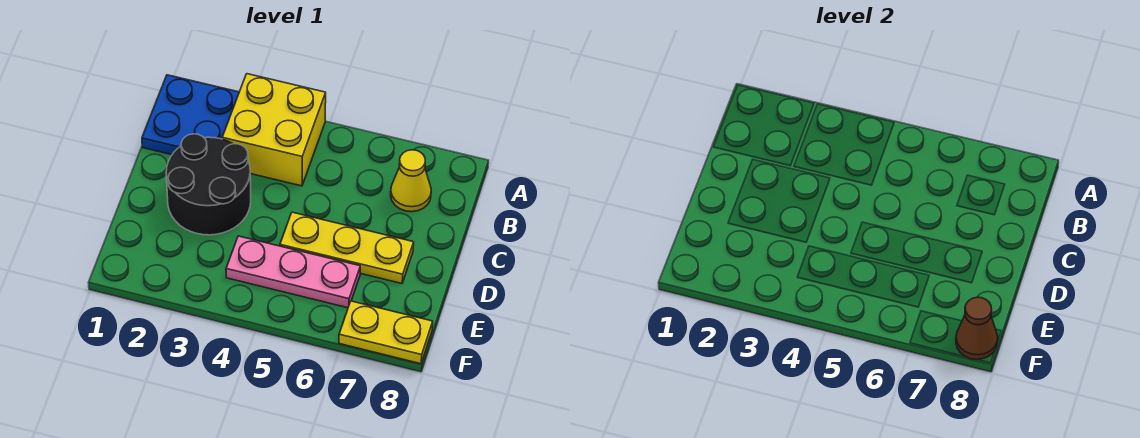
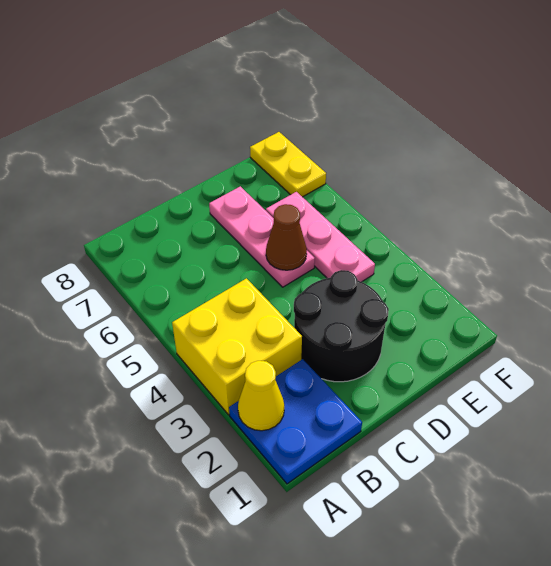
yellow 1x1 cone [391,150,431,212] -> yellow 1x1 cone moved to [238,361,284,431]
yellow 1x3 plate [280,212,414,284] -> pink 1x3 plate [209,186,315,287]
brown 1x1 cone [956,297,998,359] -> brown 1x1 cone moved to [266,204,307,270]

